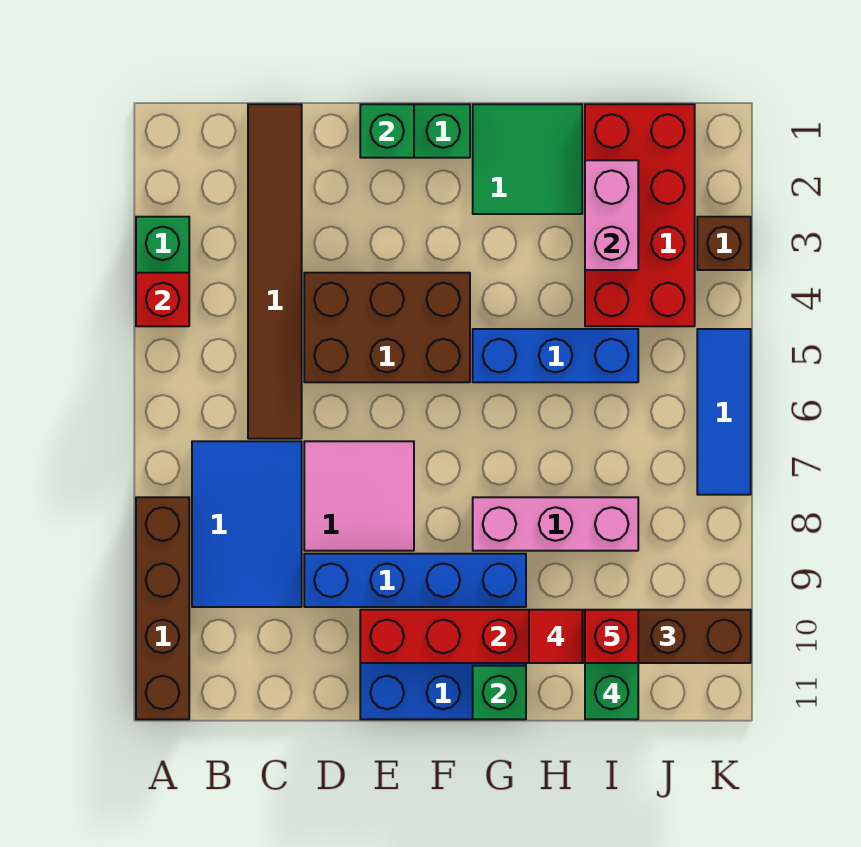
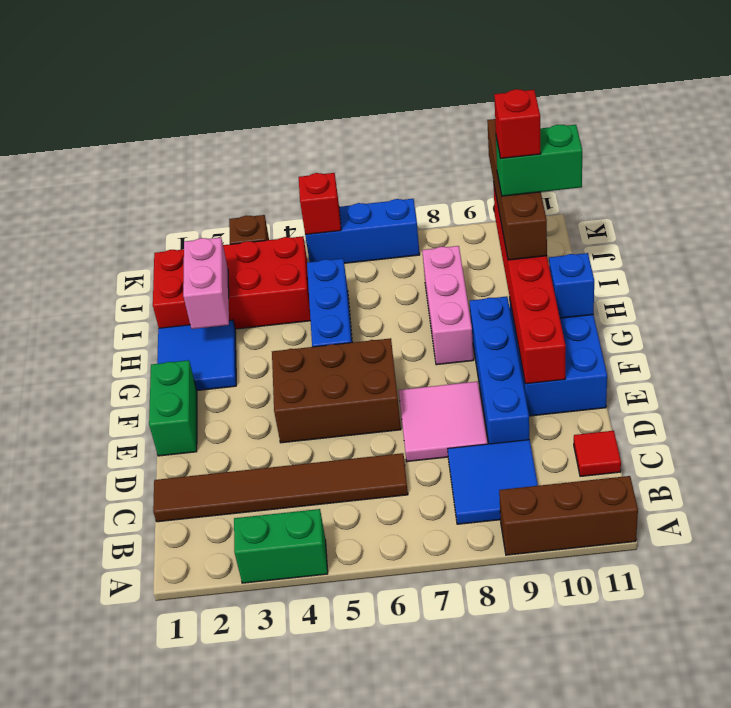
red 1x1 brick [136,273,189,326] -> red 1x1 brick moved to [299,173,341,235]
brown 1x4 brick [136,497,189,719] -> brown 1x3 brick [499,476,638,555]
blue 2x3 tile [192,441,302,607] -> blue 2x2 tile [448,440,538,524]
brown 2x3 brick [304,273,470,382] -> brown 2x3 brick turned to [272,338,401,443]
green 1x1 brick [360,104,414,158] -> none
green 2x2 tile [473,104,582,214] -> blue 2x2 tile [157,320,236,391]
green 1x1 brick [473,666,526,719] -> blue 1x1 brick [549,253,594,318]
red 1x1 tile [529,610,582,663] -> red 1x1 tile moved to [574,431,621,476]
pink 1x2 brick [585,160,638,270] -> pink 1x2 brick turned to [183,237,229,329]
blue 1x3 tile [697,329,751,495] -> blue 1x3 brick [305,199,420,263]

